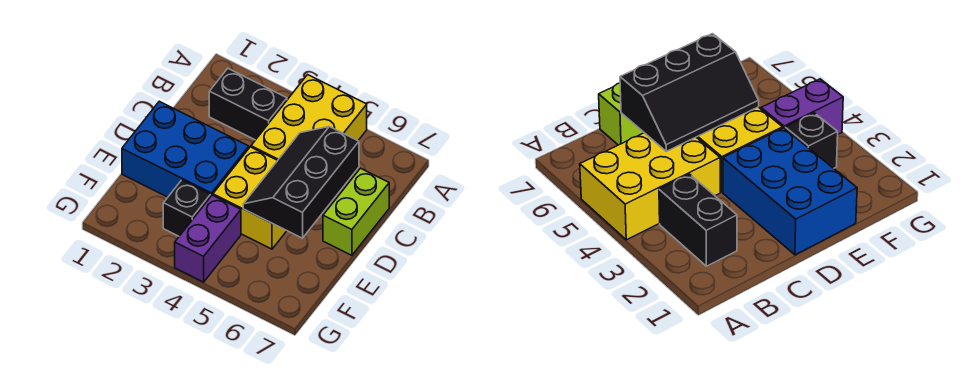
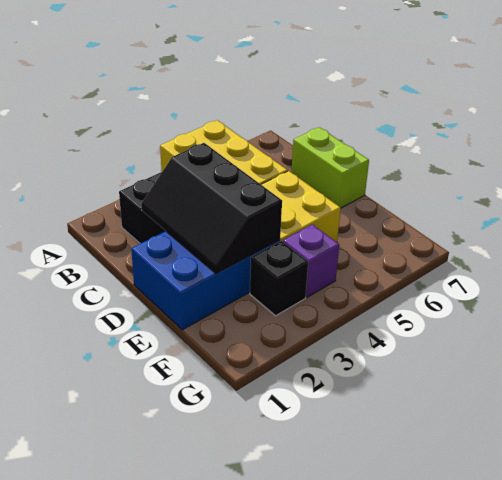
black 2x3 slope [243,127,359,238] -> black 2x3 slope moved to [141,143,282,273]
purple 1x2 brick [175,195,241,282] -> purple 1x1 brick [283,224,339,297]

